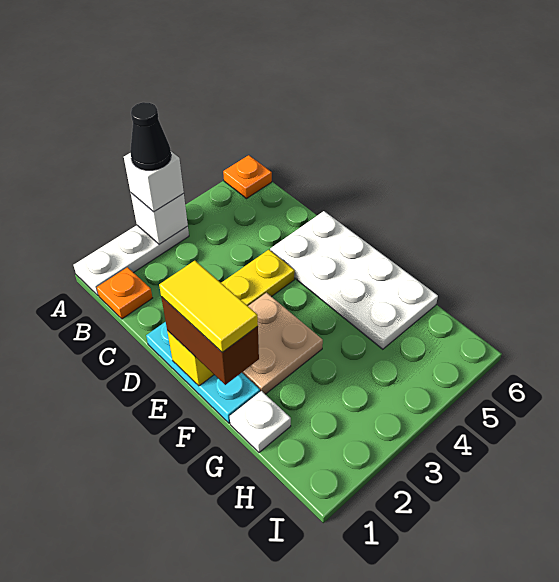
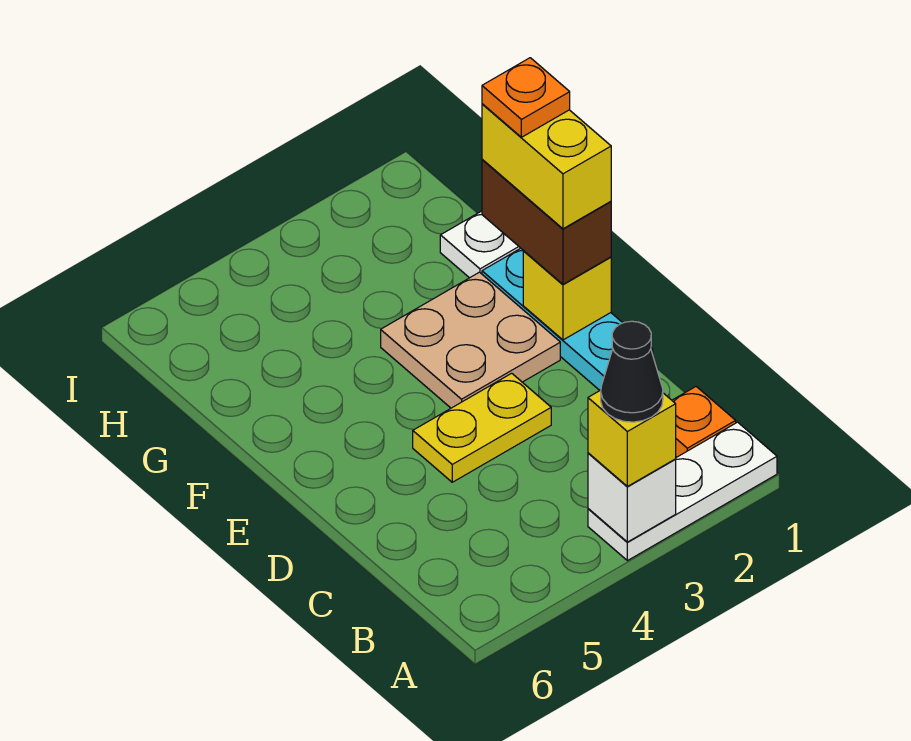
white 1x1 brick [124,152,184,212] -> yellow 1x1 brick [588,390,676,486]
orange 1x1 plate [223,155,272,198] -> orange 1x1 plate moved to [482,58,570,137]
white 2x4 plate [270,211,438,349] -> none
yellow 1x2 tile [159,261,258,352] -> yellow 1x2 brick [482,104,611,229]

